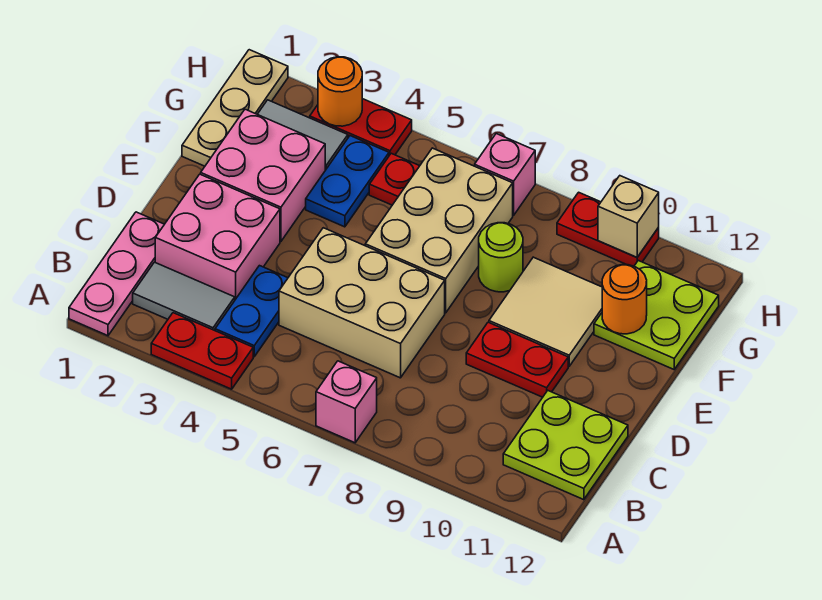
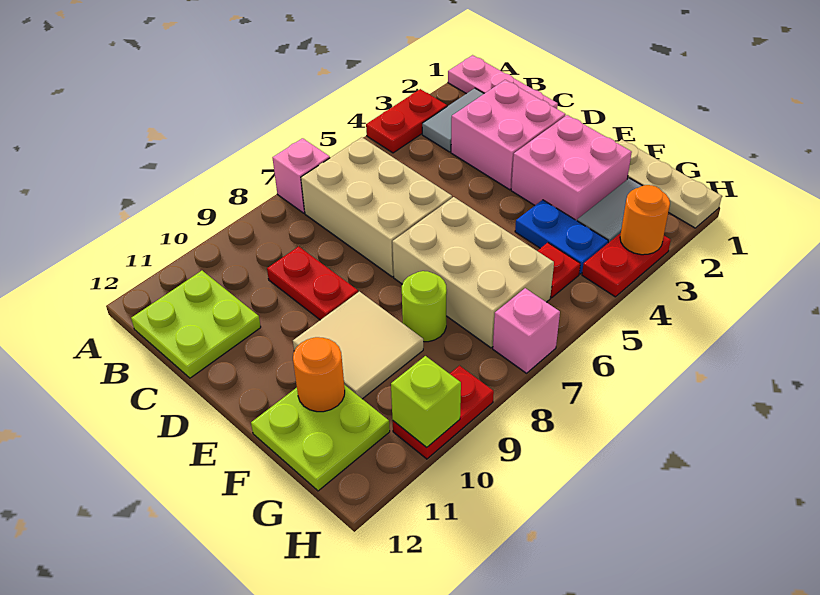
blue 1x2 plate [215,266,288,357] -> none
tan 2x3 brick [279,228,445,378] -> tan 2x3 brick turned to [301,137,452,277]
red 1x2 plate [466,322,568,397] -> red 1x2 plate turned to [267,246,358,320]
tan 1x1 brick [598,176,659,257] -> lime 1x1 brick [391,356,461,447]

